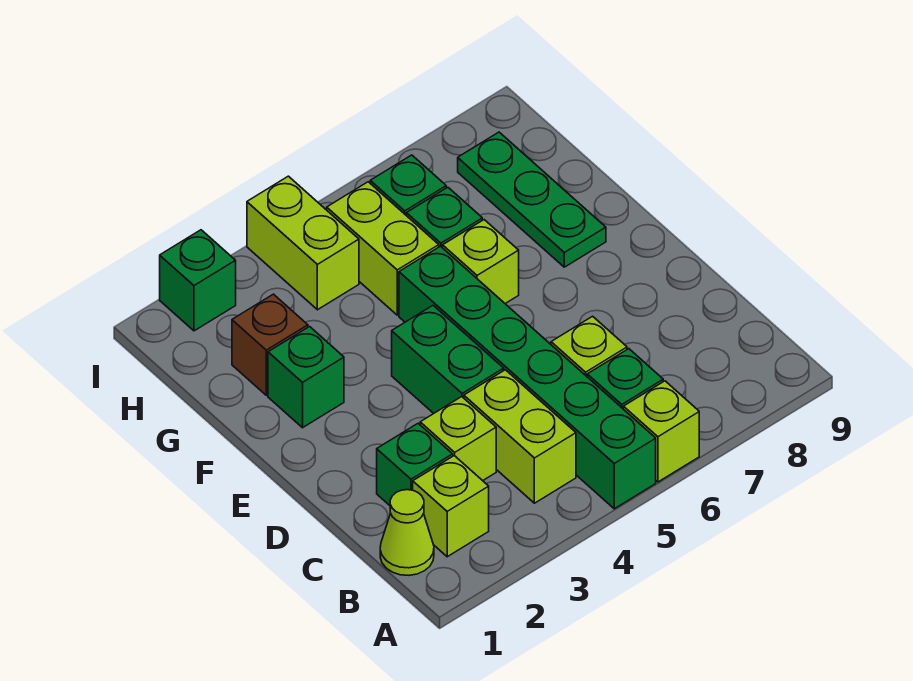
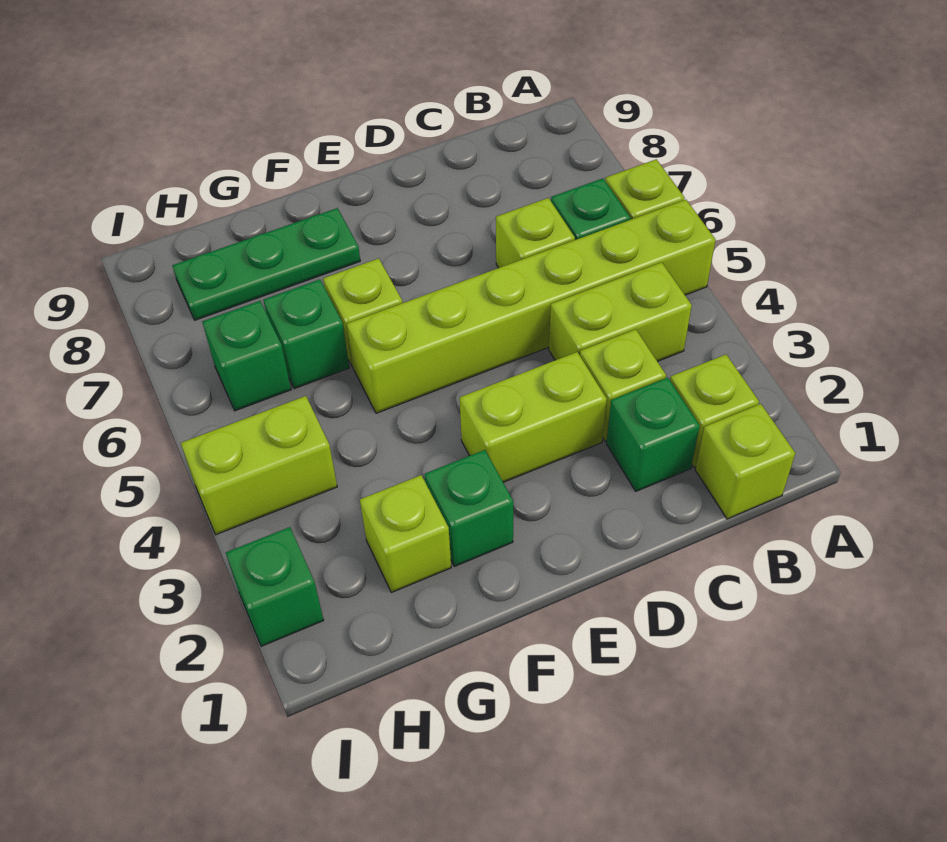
green 1x6 brick [399,246,656,509] -> lime 1x6 brick [347,200,715,413]
lime 1x1 cone [380,490,434,575] -> lime 1x1 brick [695,404,795,519]
green 1x2 brick [392,306,504,413] -> none
brown 1x1 brick [232,294,308,395] -> lime 1x1 brick [360,475,451,593]
lime 1x2 brick [327,182,439,315] -> lime 1x2 brick moved to [460,352,607,482]

